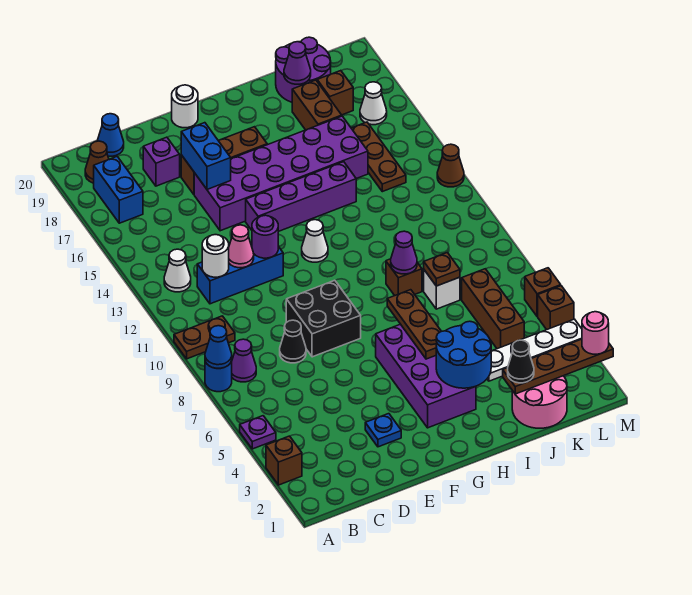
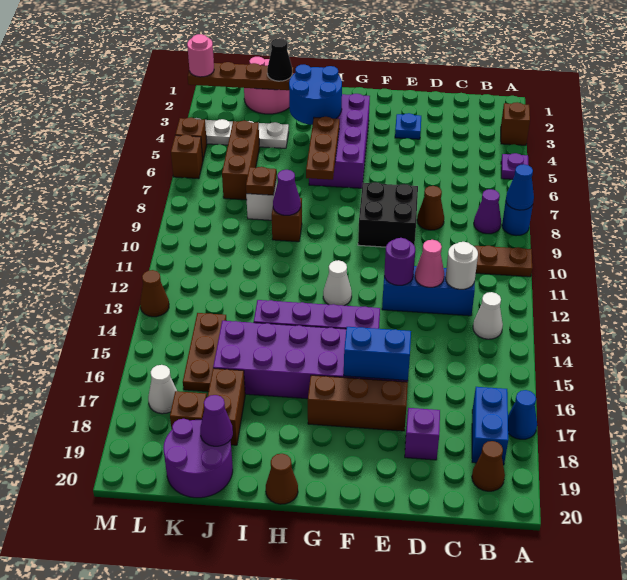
blue 1x1 cone [97,114,124,156] -> blue 1x1 cone moved to [508,390,537,439]
black 1x1 cone [280,320,306,363] -> brown 1x1 cone [417,186,444,230]
blue 1x2 brick [181,123,231,189] -> blue 1x2 brick turned to [344,327,411,380]
white 1x1 round brick [172,85,198,128] -> none
none -> brown 1x1 cone [266,454,298,504]

